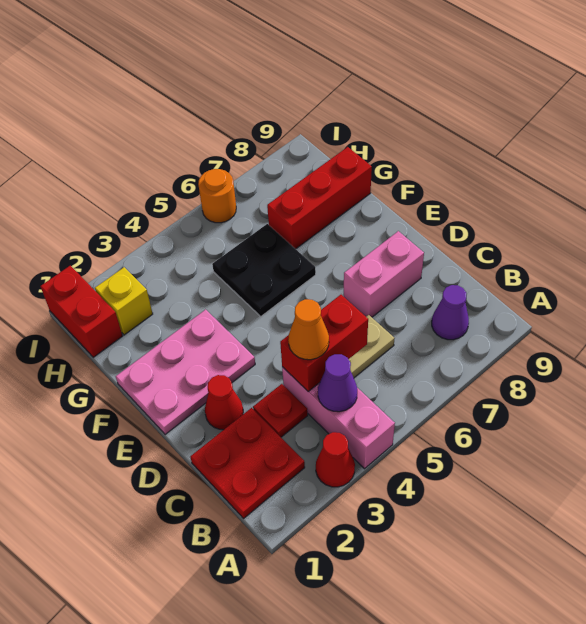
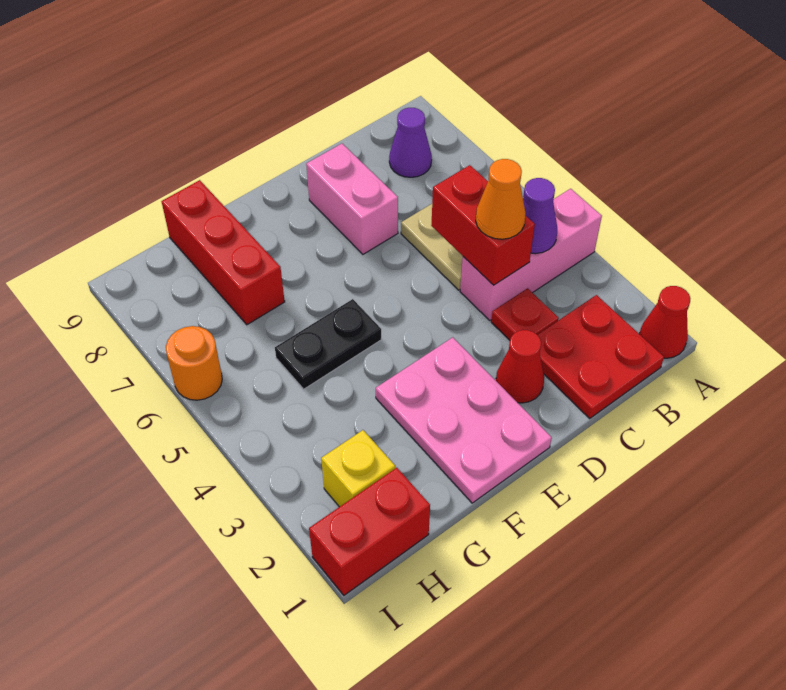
red 1x1 cone [316,432,355,487] -> red 1x1 cone moved to [639,286,690,358]
black 2x2 plate [212,224,316,316] -> black 1x2 plate [275,299,381,389]

